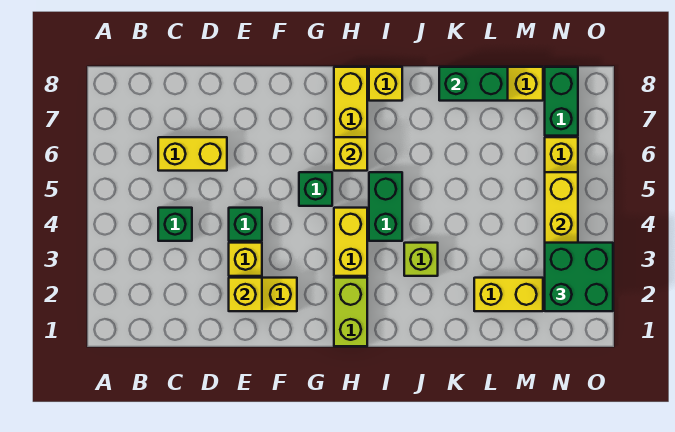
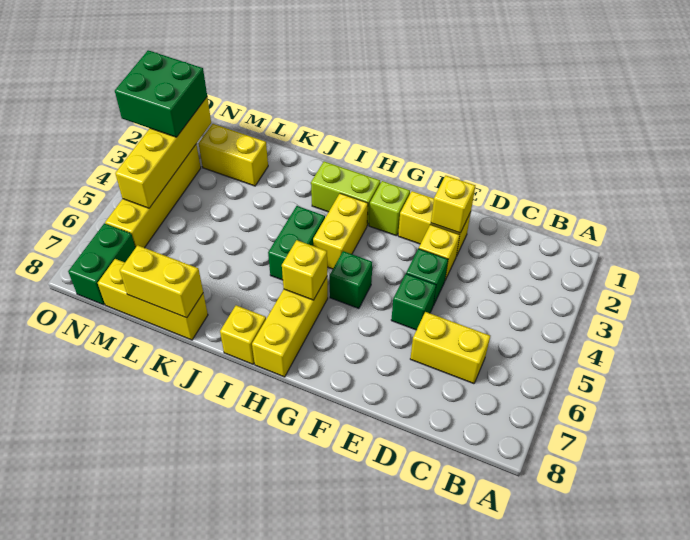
green 1x1 brick [158,208,192,241] -> green 1x1 brick moved to [391,274,436,330]
lime 1x2 brick [334,278,367,346] -> lime 1x2 brick turned to [311,161,380,226]
lime 1x1 brick [404,243,438,276] -> lime 1x1 brick moved to [369,181,410,236]
green 1x2 brick [439,67,508,101] -> yellow 1x2 brick [120,245,203,318]

